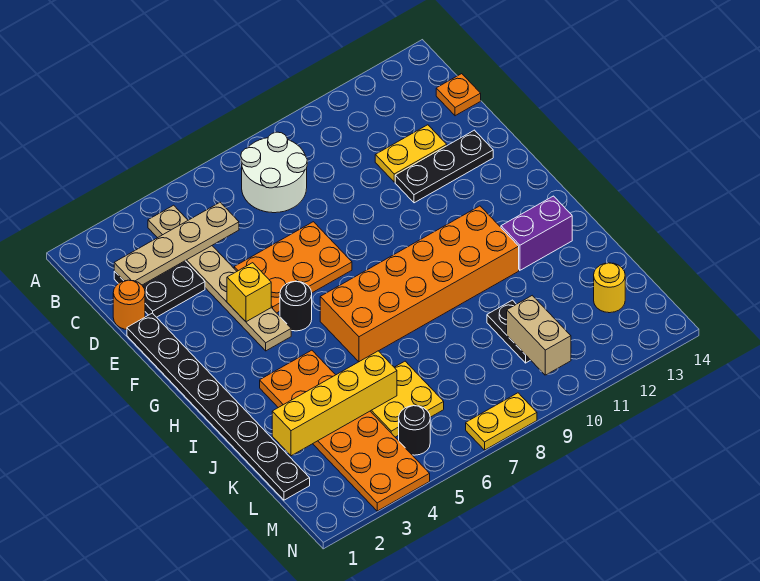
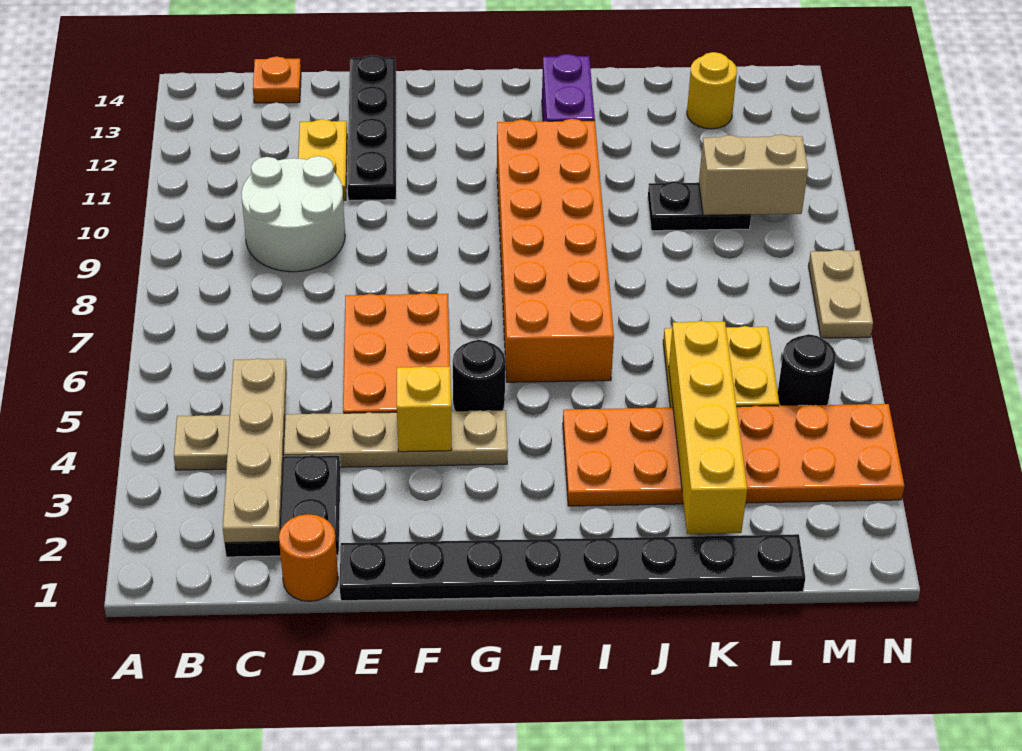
white 2x2 round brick [241,132,307,213] -> white 2x2 round brick moved to [241,156,345,272]
black 1x3 plate [395,130,493,203] -> black 1x4 plate [348,55,396,200]
yellow 1x2 plate [466,393,537,450] -> tan 1x2 plate [808,250,873,338]

